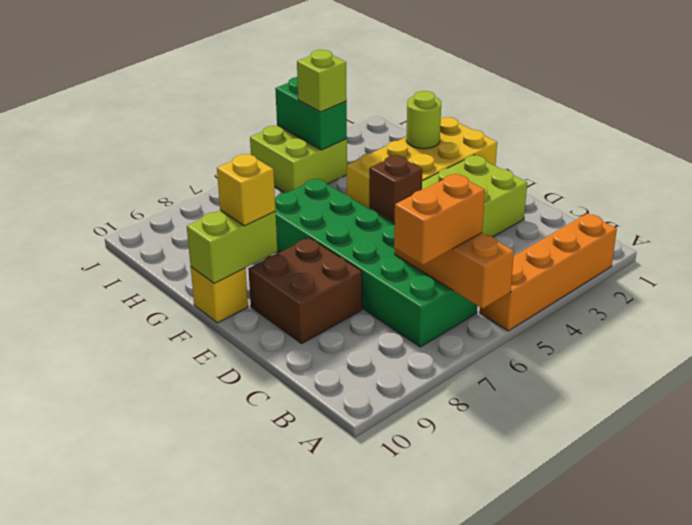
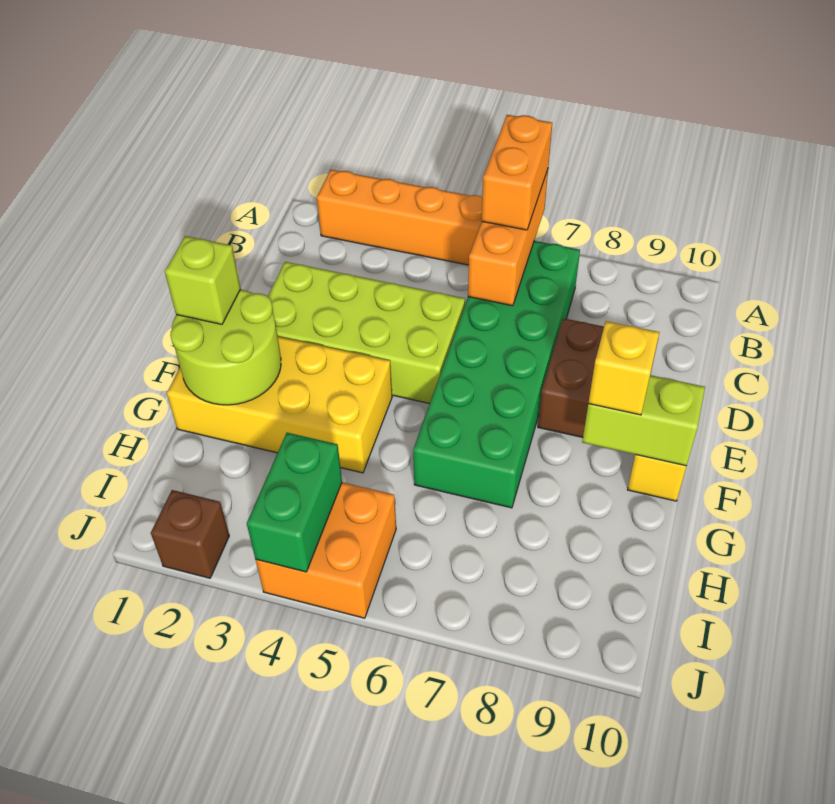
orange 1x2 brick [394,174,485,265] -> orange 1x2 brick turned to [482,115,552,230]
brown 1x1 brick [369,155,422,222] -> brown 1x1 brick moved to [151,490,229,578]
lime 1x1 round brick [406,91,441,149] -> lime 2x2 round brick [170,290,281,405]
lime 2x2 brick [250,125,347,193] -> orange 2x2 brick [256,482,396,618]
lime 1x1 brick [297,50,347,112] -> lime 1x1 brick moved to [165,236,241,324]

